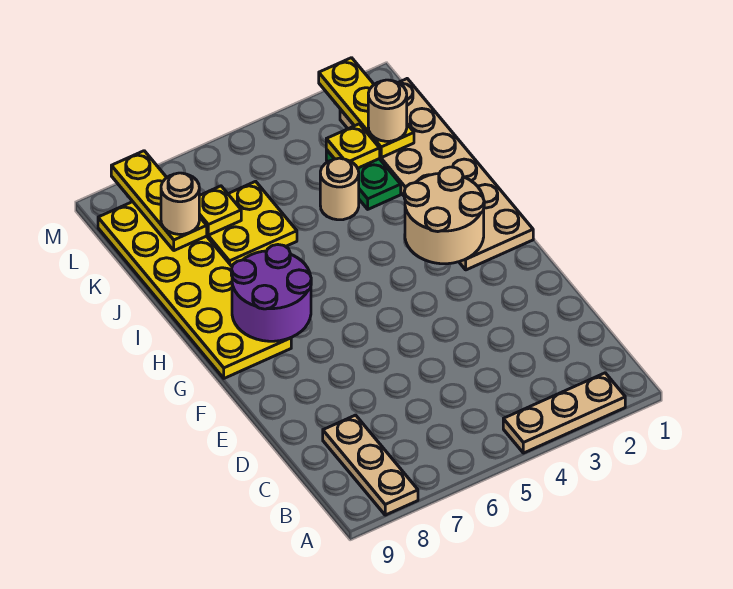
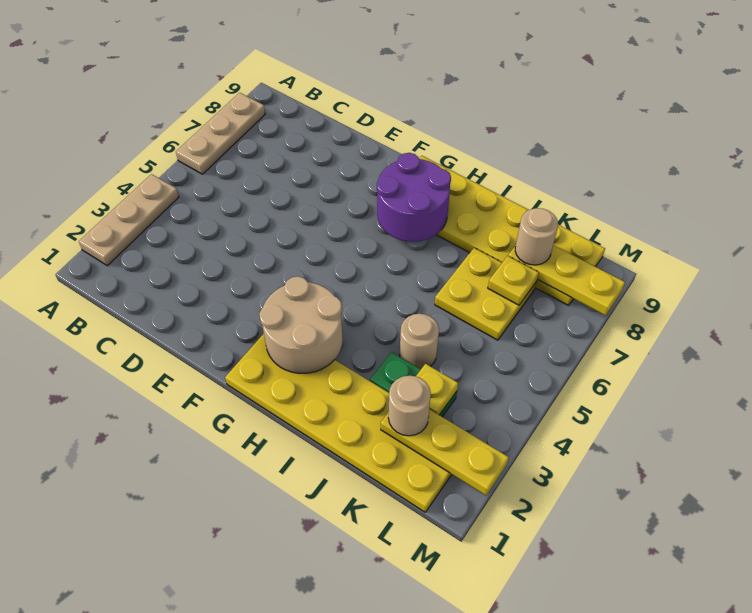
tan 1x3 plate [323,415,418,515] -> tan 1x3 plate turned to [176,93,265,174]
tan 2x6 plate [340,79,533,270] -> yellow 2x6 plate [225,334,452,512]

